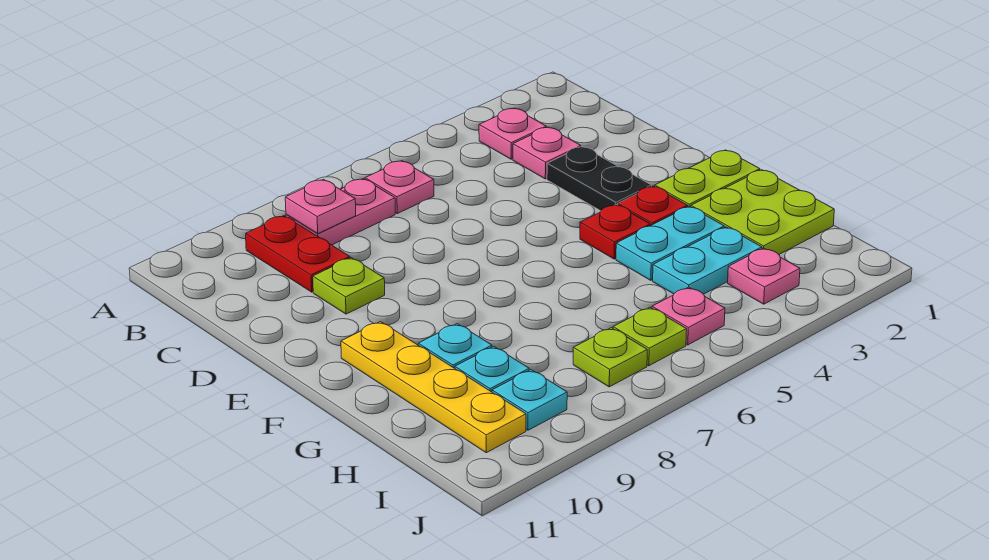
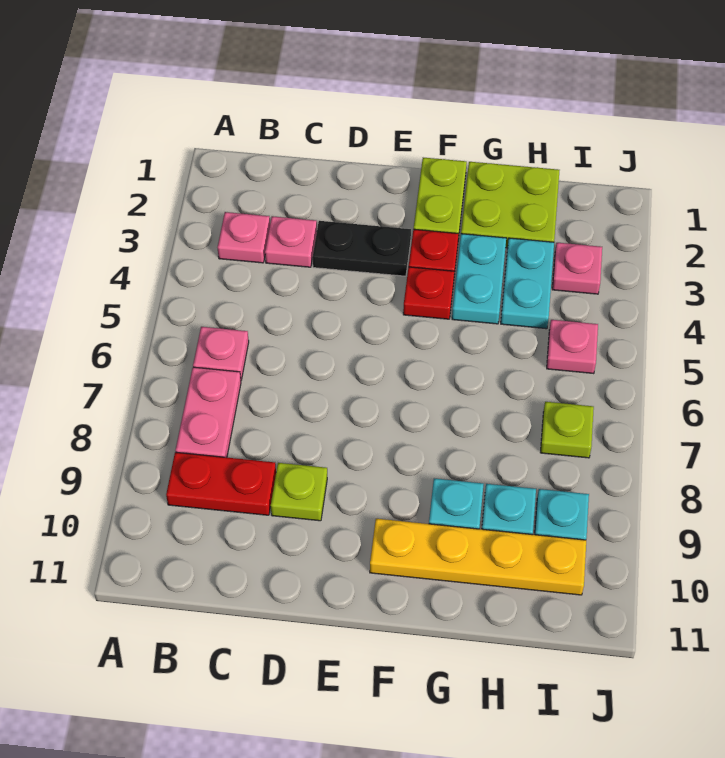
pink 1x1 plate [285,179,356,233] -> none
lime 1x1 plate [613,307,687,366] -> none

